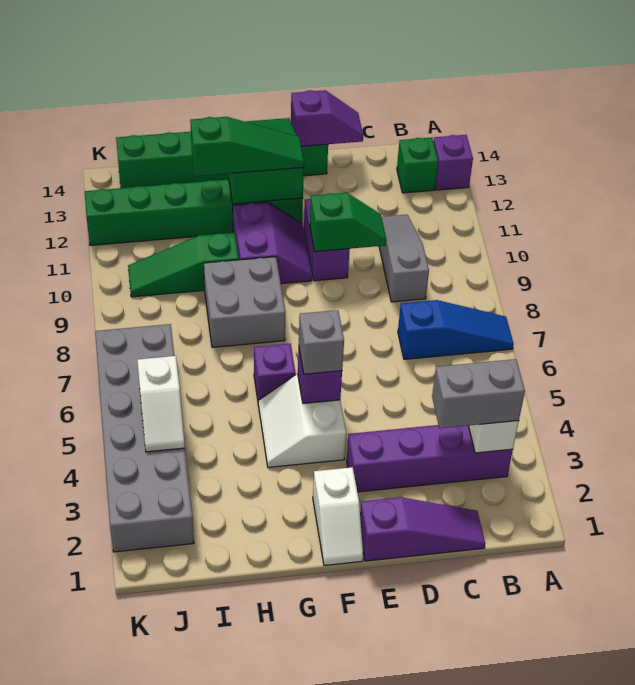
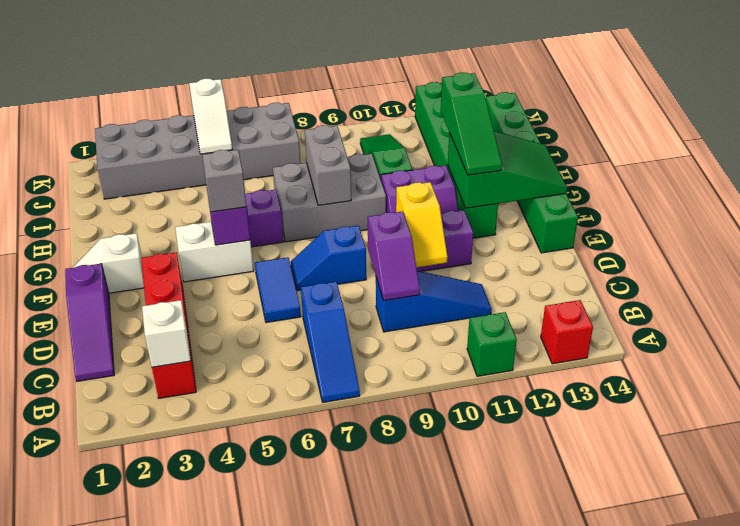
purple 1x1 brick [433,135,473,190] -> red 1x1 brick [541,300,593,364]
purple 1x4 brick [347,425,513,492] -> red 1x4 brick [141,253,196,398]
grey 1x2 brick [432,359,525,428] -> grey 1x2 brick moved to [305,125,351,206]
green 1x1 brick [397,138,438,193] -> green 1x1 brick moved to [467,312,517,376]
grey 1x3 slope [379,215,429,302] -> blue 1x3 slope [376,271,492,332]
none -> blue 1x2 tile [255,257,301,323]
green 1x2 slope [310,193,387,252] -> yellow 1x2 slope [396,182,448,267]
purple 1x2 slope [291,90,363,146] -> purple 1x2 slope moved to [368,211,420,300]
none -> blue 1x2 slope [291,226,366,291]
grey 2x2 brick [204,257,285,347] -> grey 2x3 brick [273,154,386,242]
white 1x2 slope [137,356,185,452] -> white 1x2 slope turned to [189,79,232,154]

